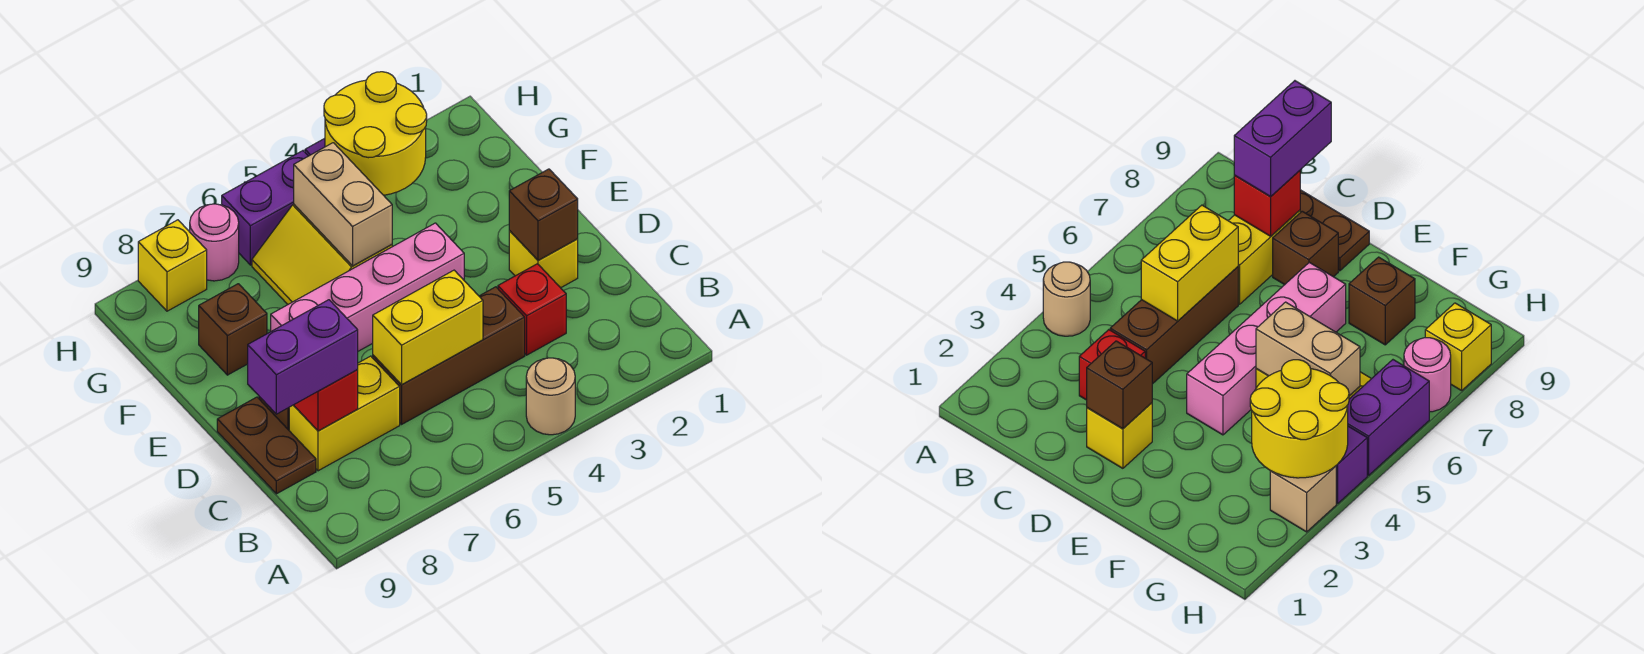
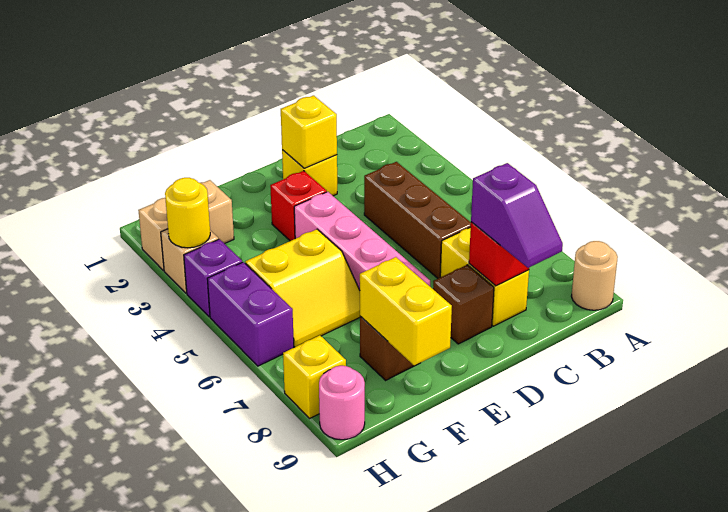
tan 1x1 round brick [526,358,575,435] -> tan 1x1 round brick moved to [571,241,618,310]
red 1x1 brick [498,264,566,355] -> red 1x1 brick moved to [270,171,327,241]
yellow 1x2 brick [373,270,483,385] -> yellow 1x2 brick moved to [360,257,452,366]
purple 1x2 brick [248,300,358,414] -> purple 1x2 slope [471,163,563,268]
brown 1x2 plate [217,397,316,494] -> none
brown 1x1 brick [509,169,578,260] -> yellow 1x1 brick [281,96,337,168]
tan 1x2 brick [294,143,392,266] -> tan 1x2 brick moved to [138,180,234,270]
yellow 2x2 round brick [324,72,427,195] -> yellow 1x1 round brick [165,178,210,248]
pink 1x1 round brick [190,204,239,281] -> pink 1x1 round brick moved to [319,366,365,440]

